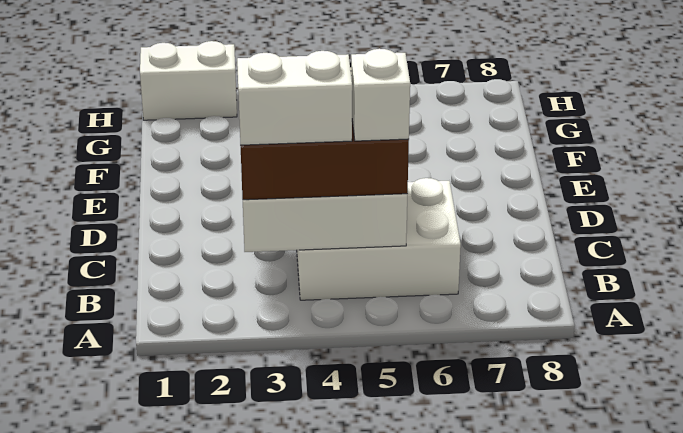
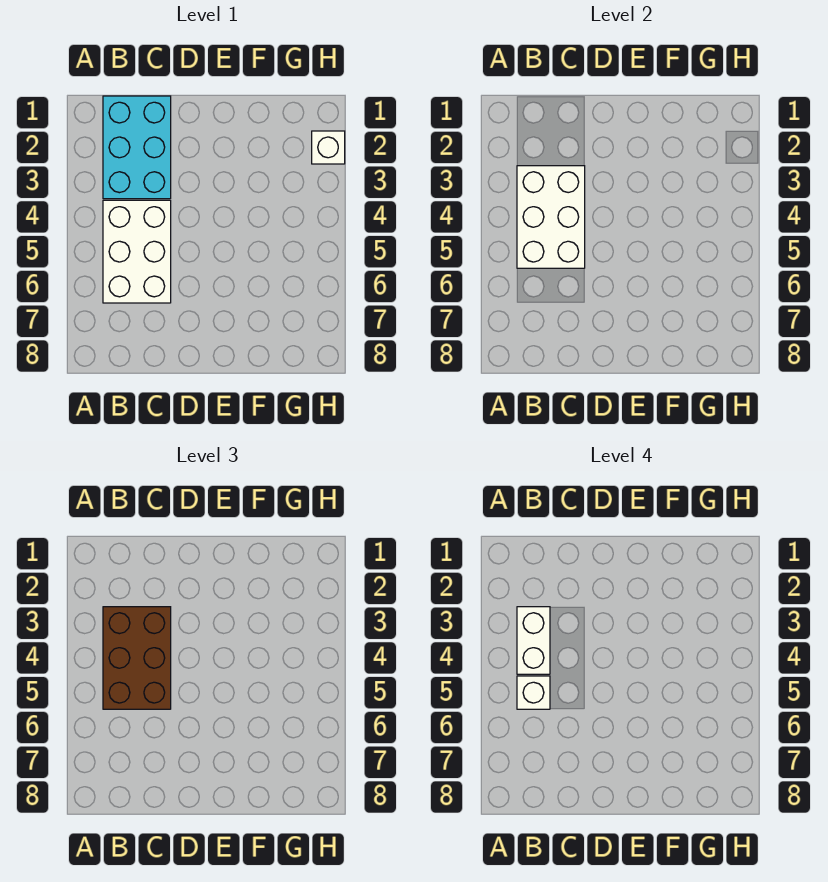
none -> cyan 2x3 brick [103,96,171,199]
white 1x2 brick [140,41,237,120] -> white 1x1 brick [312,131,345,164]

